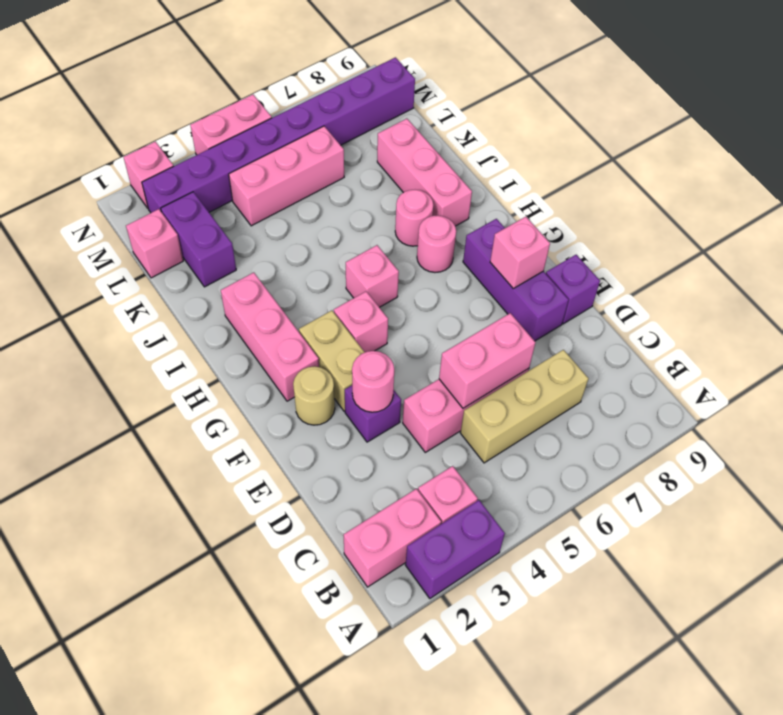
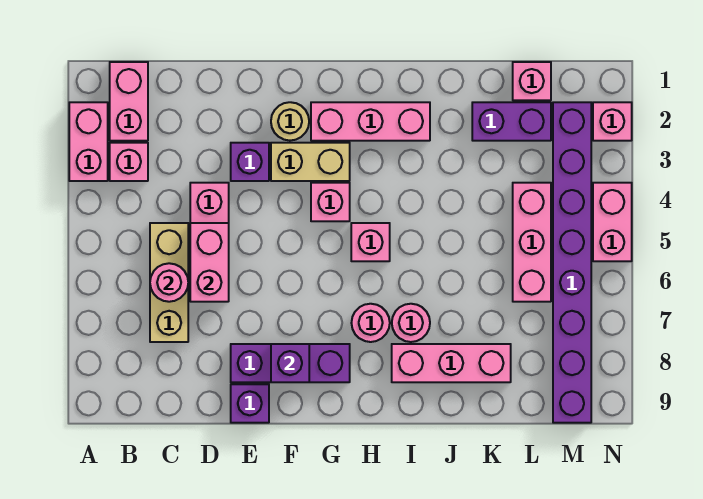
purple 1x2 brick [405,500,505,598] -> pink 1x2 brick [69,102,108,181]
pink 1x1 round brick [352,351,394,412] -> pink 1x1 round brick moved to [150,263,188,302]
pink 1x1 brick [490,217,550,288] -> purple 1x1 brick [271,344,309,382]

